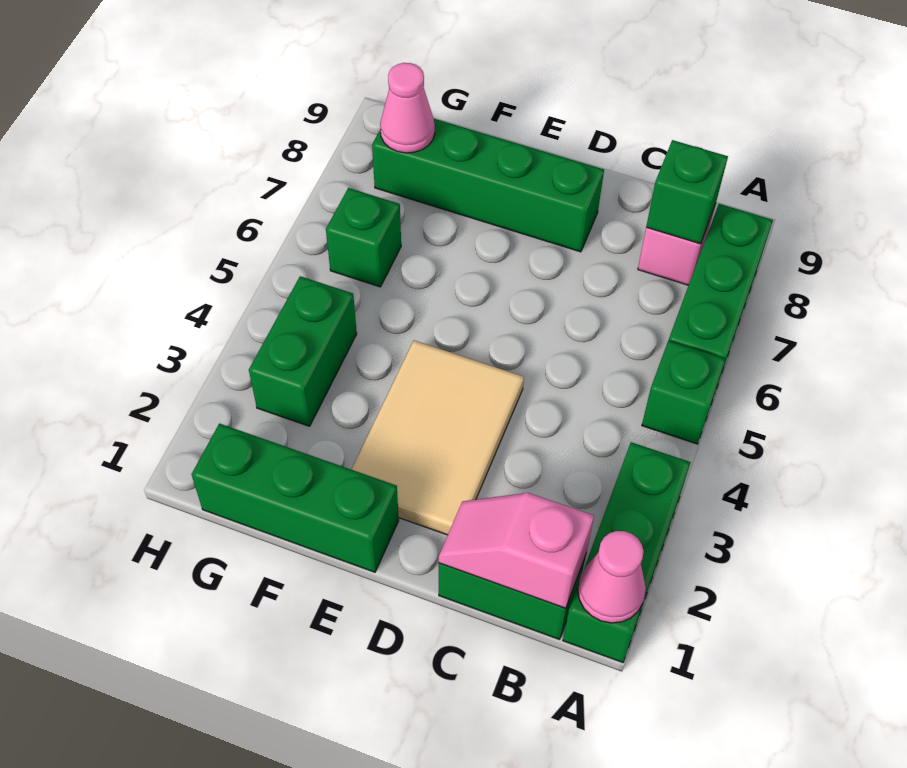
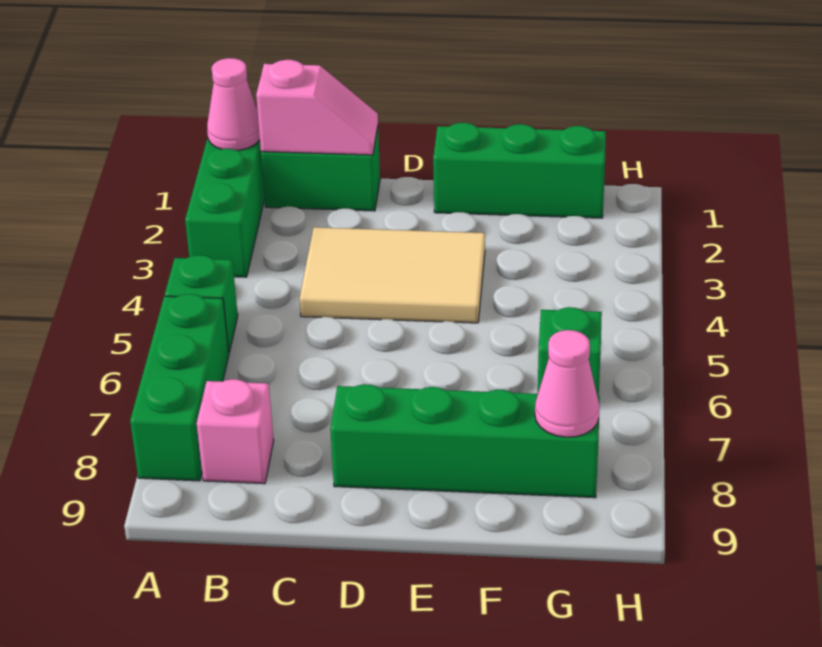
green 1x1 brick [646,140,728,244] -> none
tan 2x3 tile [351,340,524,535] -> tan 2x3 tile turned to [299,227,485,323]
green 1x2 brick [249,276,357,426] -> none

